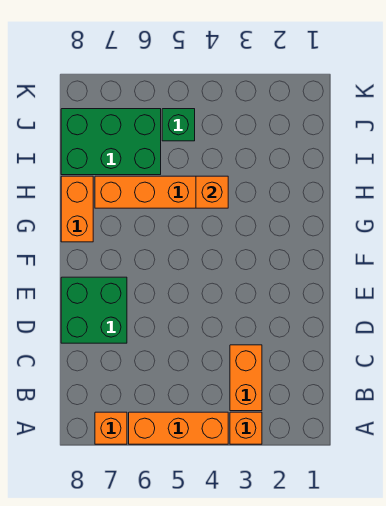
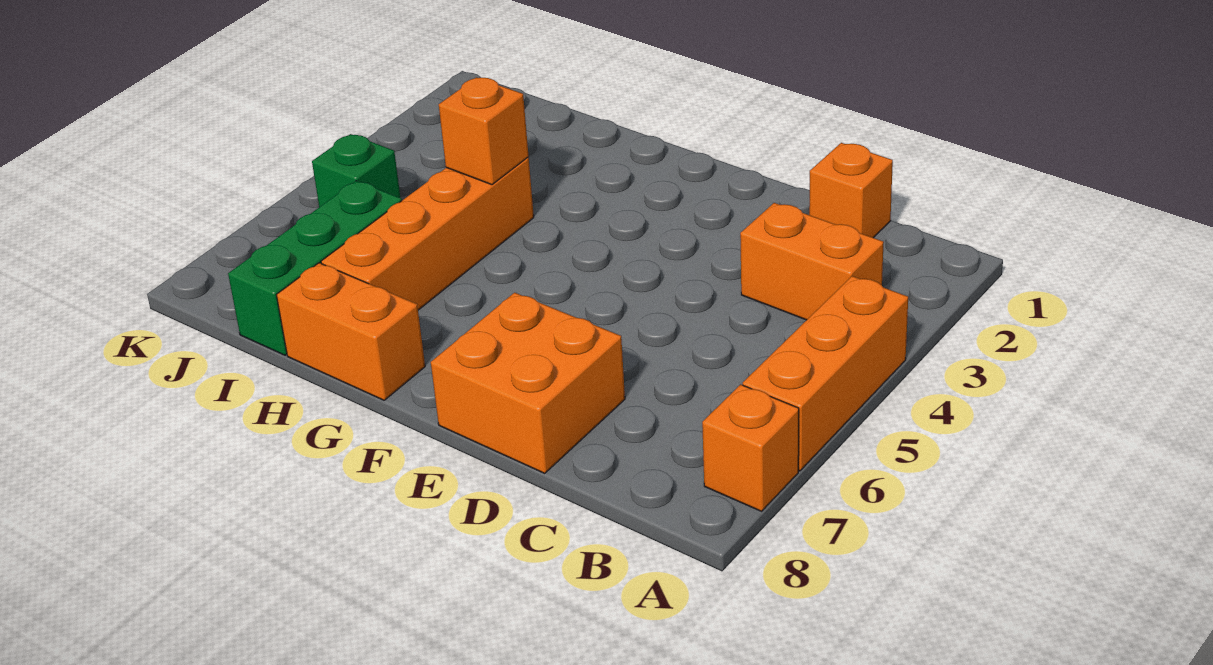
orange 1x1 brick [230,412,262,444] -> orange 1x1 brick moved to [809,143,893,238]
green 2x2 brick [61,277,127,343] -> orange 2x2 brick [431,293,625,473]
green 2x3 brick [61,109,161,175] -> green 1x3 brick [228,181,402,355]

